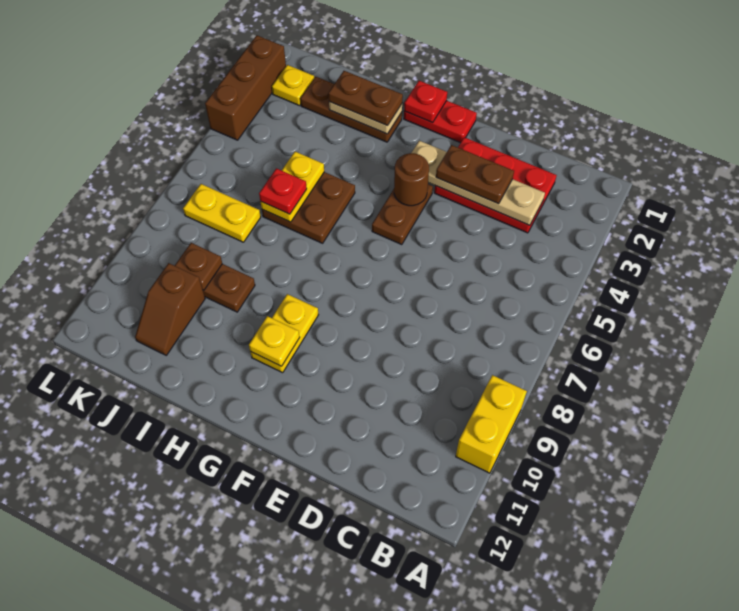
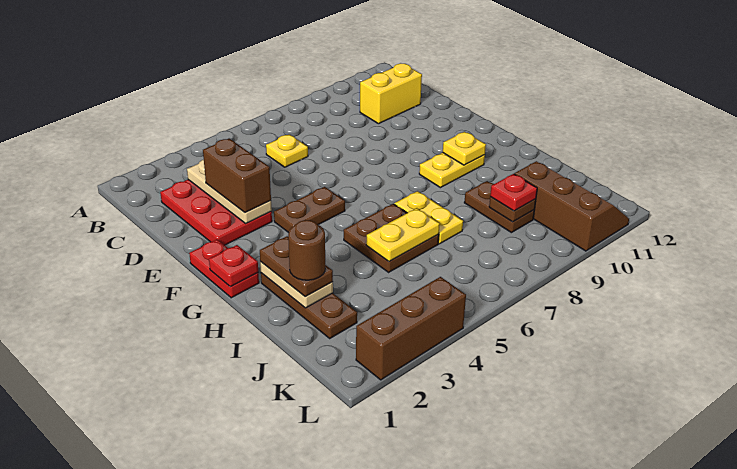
yellow 1x2 brick [456,375,527,473] -> yellow 1x2 brick moved to [360,63,422,124]
tan 1x4 plate [412,141,545,225] -> tan 1x3 plate [187,160,272,223]
brown 1x2 plate [436,145,514,204] -> brown 1x2 brick [203,138,271,213]
brown 1x1 round brick [394,153,429,206] -> brown 1x1 round brick moved to [288,220,325,280]
red 1x1 plate [259,168,307,214] -> red 1x1 plate moved to [490,174,537,211]
yellow 1x2 plate [183,184,261,242] -> yellow 1x2 plate moved to [394,191,463,244]
brown 1x2 slope [135,263,205,355] -> brown 2x3 slope [514,161,629,251]
yellow 1x1 plate [272,65,314,106] -> yellow 1x1 plate moved to [266,134,308,167]

